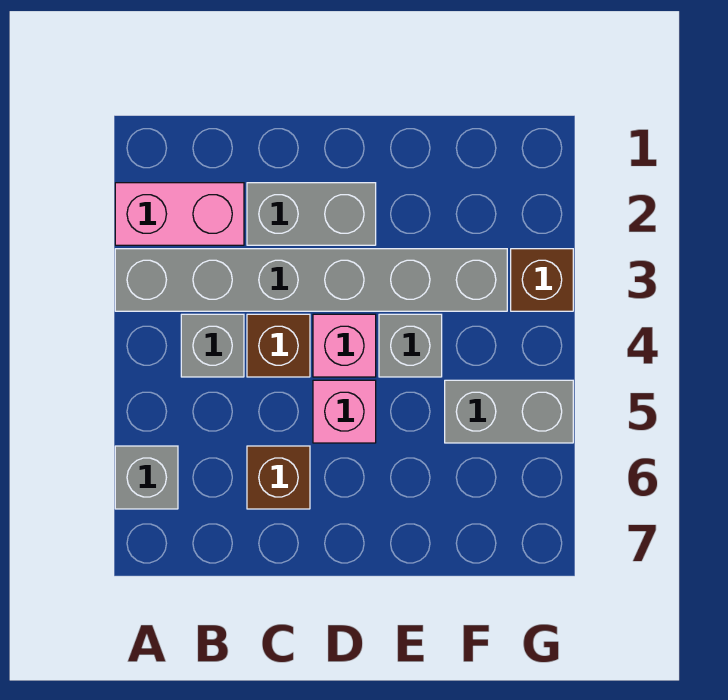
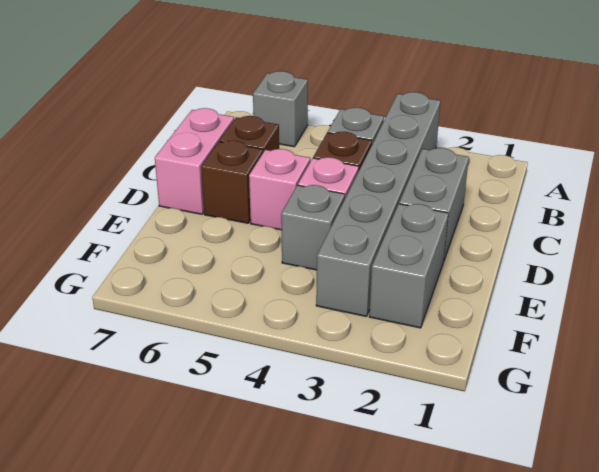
pink 1x2 brick [115,183,244,245] -> pink 1x2 brick moved to [155,108,234,214]
grey 1x2 brick [445,380,573,443] -> grey 1x2 brick moved to [369,204,448,328]
brown 1x1 brick [511,249,573,311] -> brown 1x1 brick moved to [201,141,263,223]

